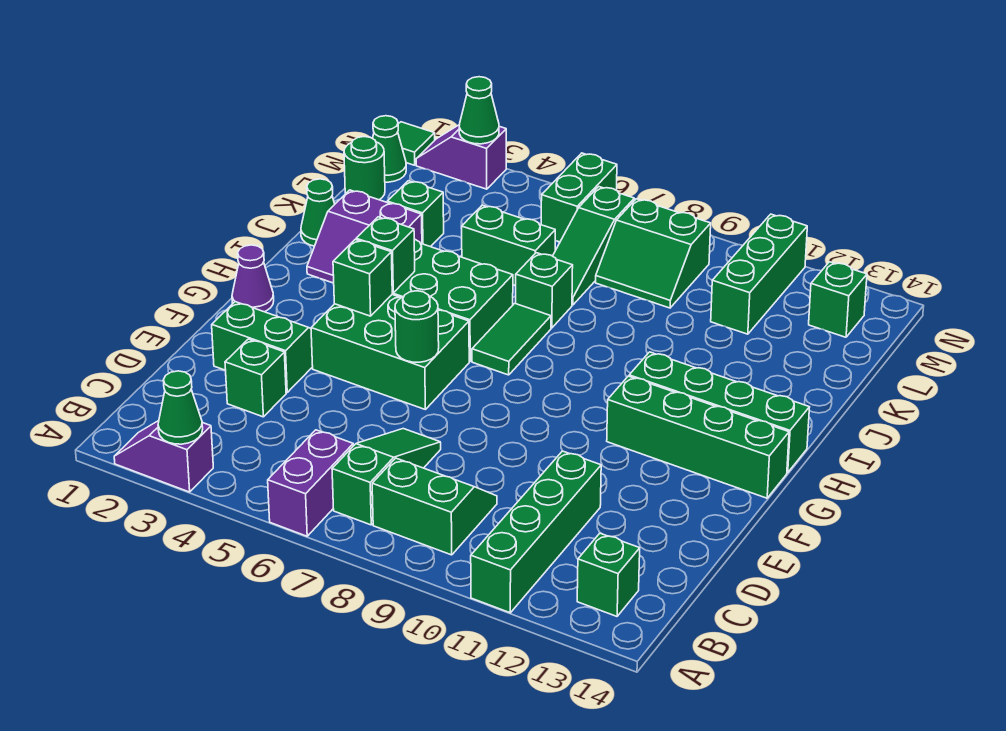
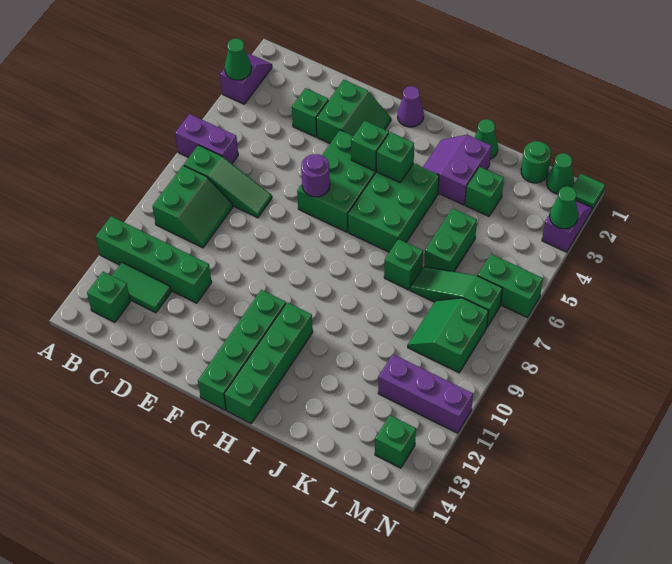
green 1x1 round brick [395,291,439,362] -> purple 1x1 round brick [301,154,330,197]
green 1x2 tile [472,303,551,375] -> green 1x2 tile moved to [112,262,171,313]
green 1x3 brick [711,214,807,334] -> purple 1x3 brick [378,354,473,433]

